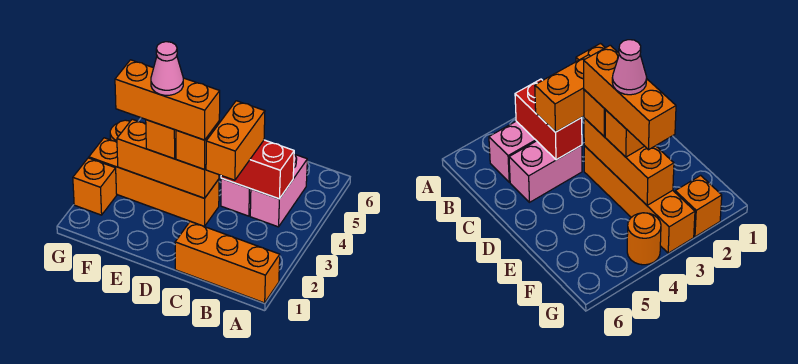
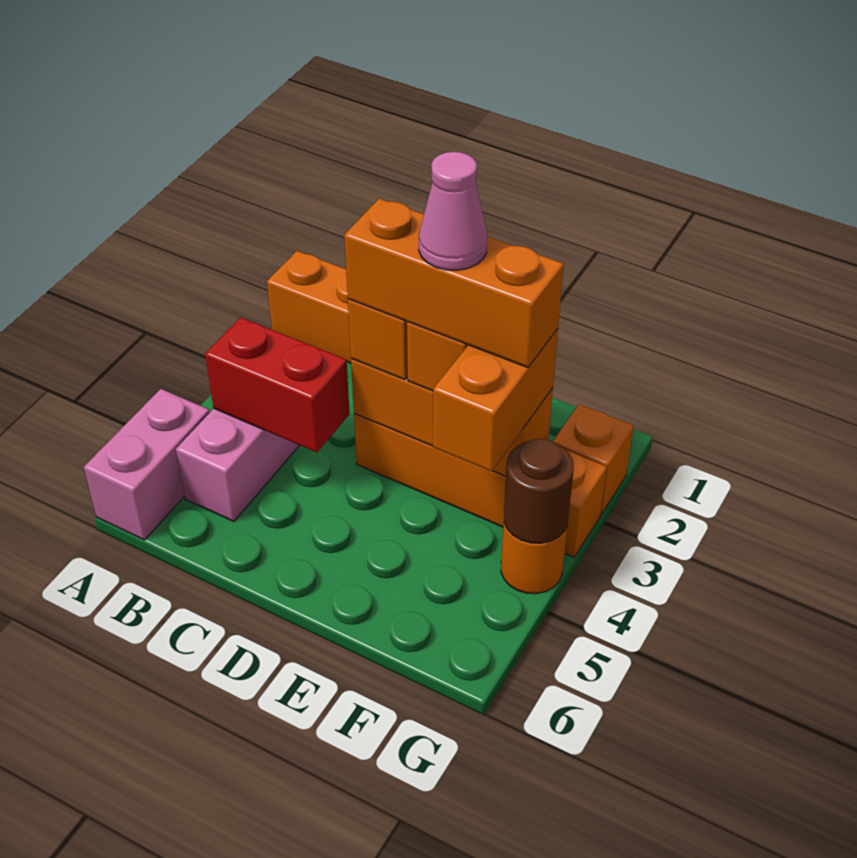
orange 1x2 brick [206,101,265,180] -> orange 1x2 brick moved to [433,329,558,472]
pink 1x2 brick [221,178,251,216] -> pink 1x2 brick moved to [84,389,210,540]
none -> brown 1x1 round brick [504,439,574,543]

